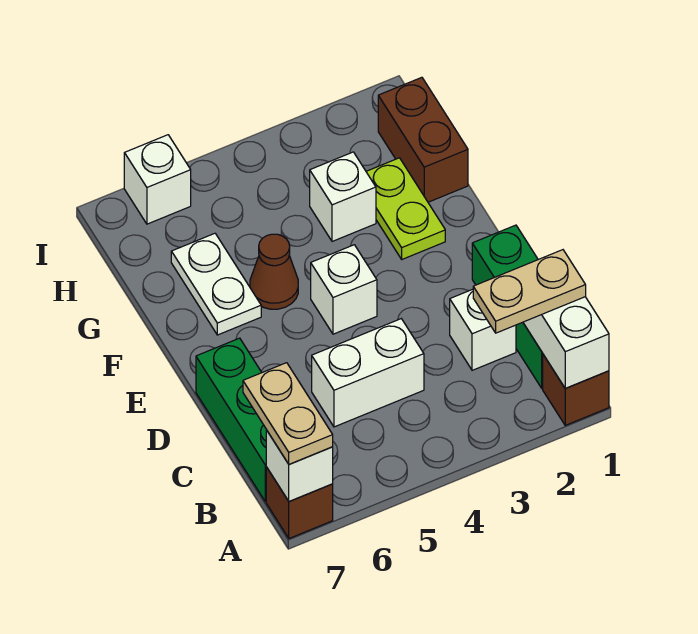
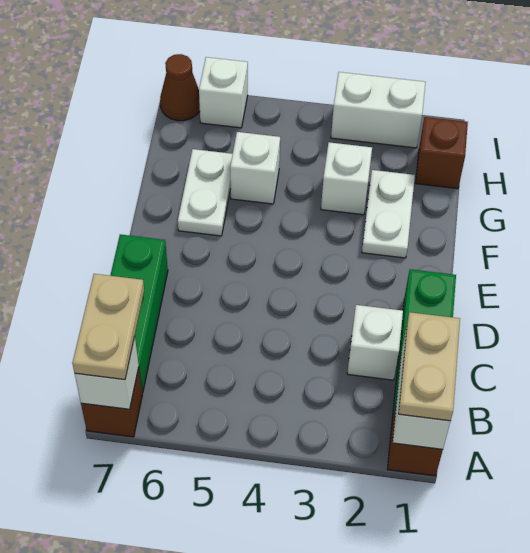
tan 1x2 plate [473,250,586,333] -> tan 1x2 plate turned to [398,312,460,421]
white 1x2 brick [312,319,424,427] -> white 1x2 brick moved to [331,72,426,148]
white 1x1 brick [311,245,377,334] -> white 1x1 brick moved to [230,132,280,204]
lime 1x2 plate [366,158,445,259] -> white 1x2 plate [362,170,415,258]
brown 1x1 cone [250,234,298,309] -> brown 1x1 cone moved to [160,54,200,121]
brown 1x2 brick [378,77,468,202] -> brown 1x1 brick [416,117,468,189]

